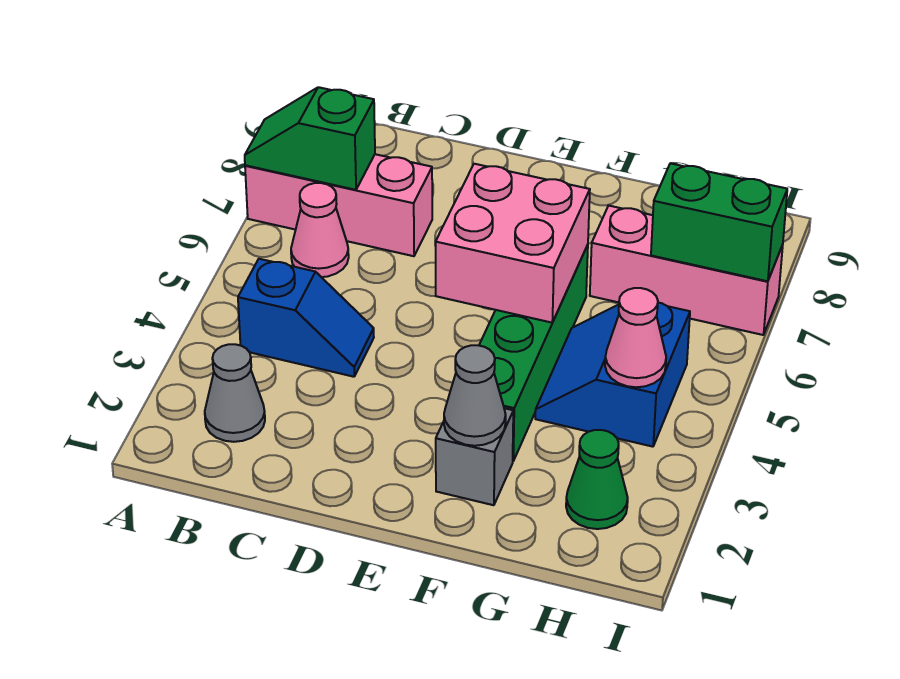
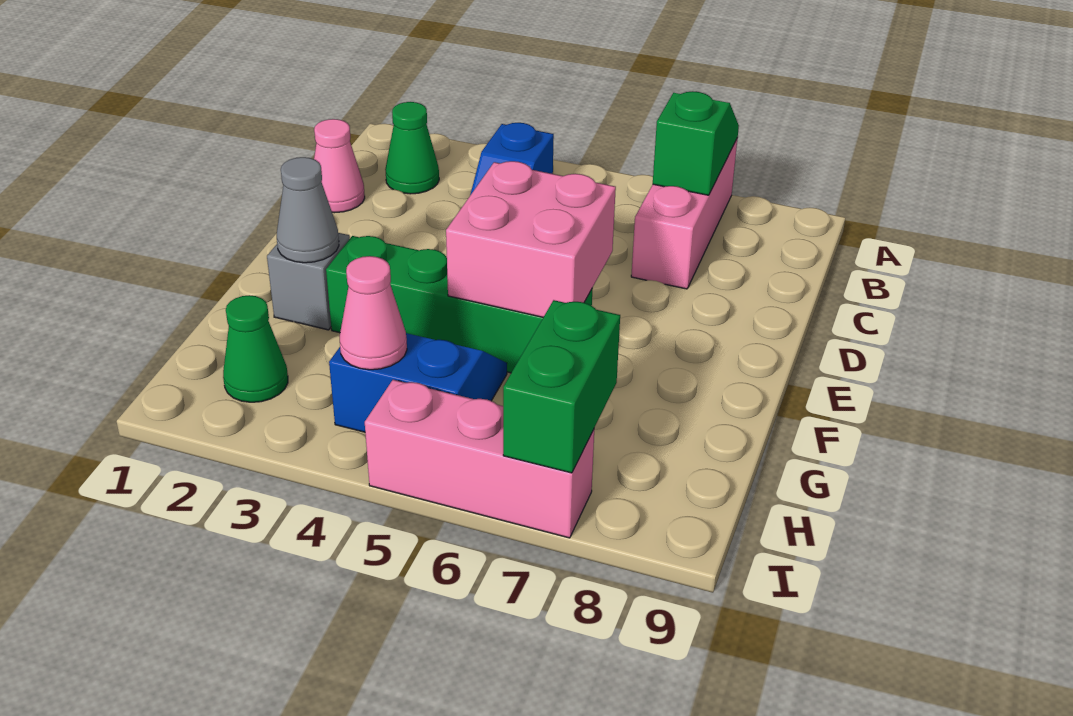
grey 1x1 cone [205,344,265,442] -> green 1x1 cone [385,102,439,194]
pink 1x1 cone [291,183,349,277] -> pink 1x1 cone moved to [314,119,365,213]
pink 1x3 brick [590,206,783,335] -> pink 1x3 brick turned to [365,380,594,538]

